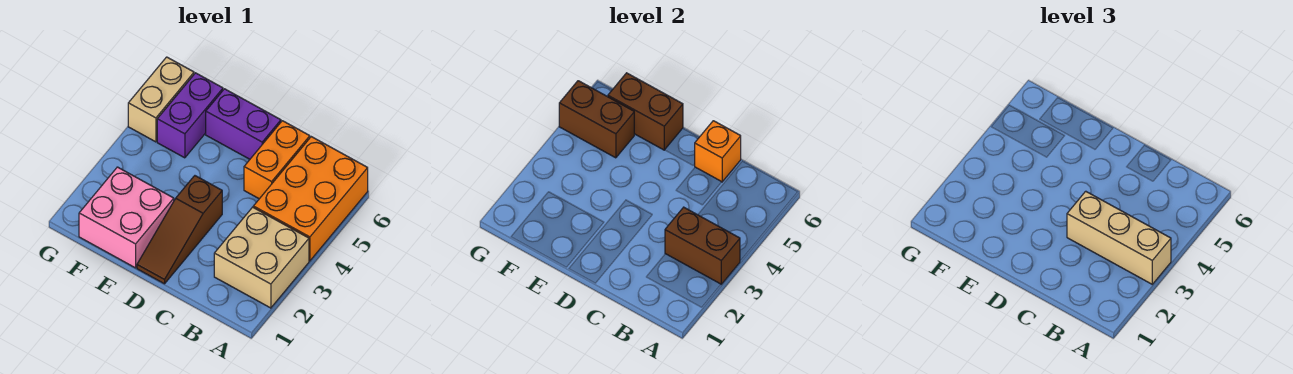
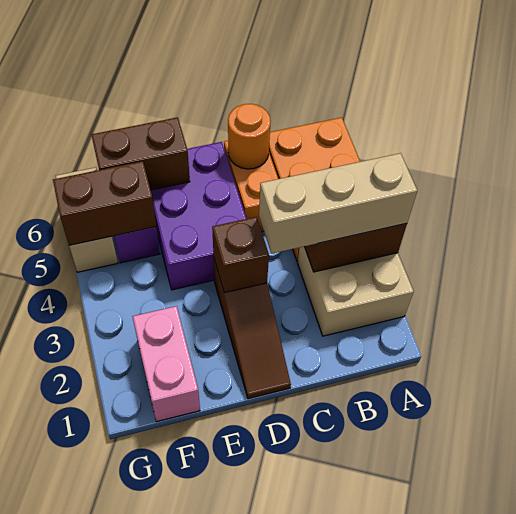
orange 1x1 brick [695,121,741,182] -> orange 1x1 round brick [228,104,271,169]
none -> brown 1x1 brick [212,217,269,293]
purple 1x2 brick [206,89,281,159] -> purple 2x3 brick [151,142,246,290]
pink 2x2 brick [79,167,174,268] -> pink 1x2 brick [133,306,200,422]

